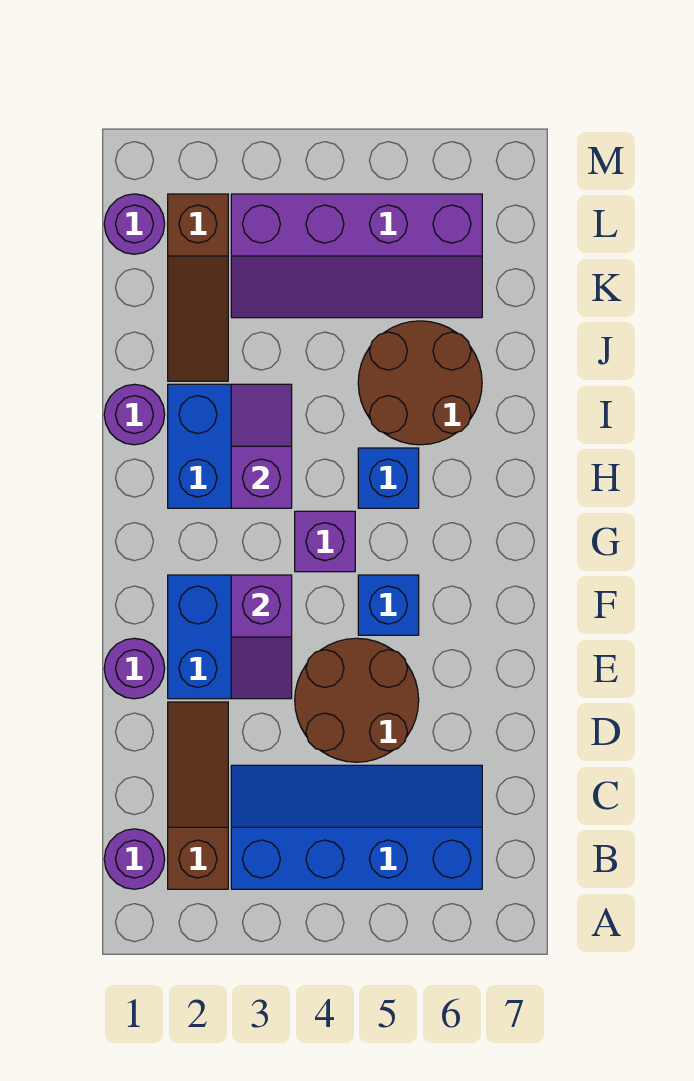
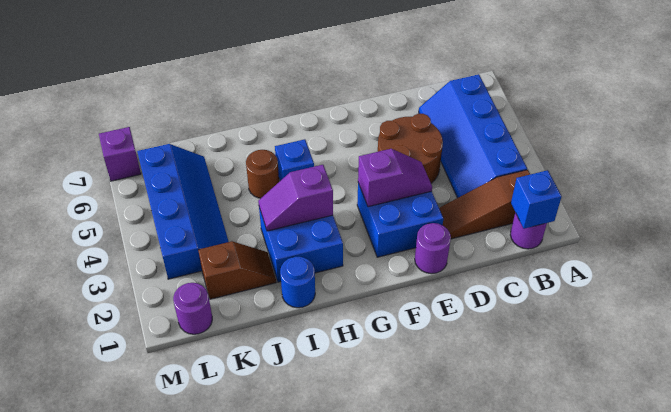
blue 1x1 brick [358,575,419,635] -> blue 1x1 brick moved to [511,170,562,229]
purple 1x1 brick [295,511,355,572] -> purple 1x1 brick moved to [99,127,141,181]
purple 1x1 round brick [104,384,165,445] -> blue 1x1 round brick [280,257,315,308]
brown 2x2 round brick [358,321,482,445] -> brown 1x1 round brick [246,150,279,198]
brown 1x3 slope [168,194,228,381] -> brown 1x2 slope [198,241,276,299]
purple 2x4 slope [231,194,482,318] -> blue 2x4 slope [137,144,229,279]

